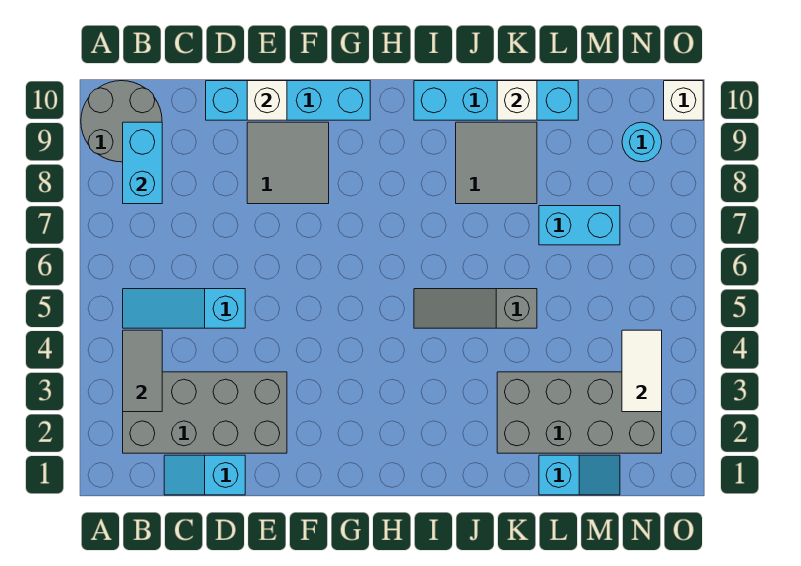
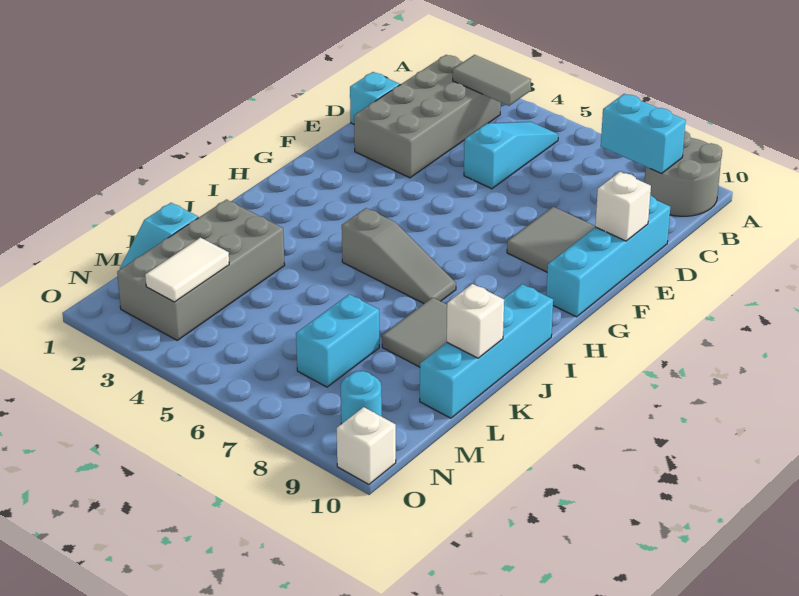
grey 1x3 slope [414,289,537,328] -> grey 1x3 slope turned to [342,208,456,303]
white 1x2 tile [622,330,662,412] -> white 1x2 tile turned to [145,238,229,302]

